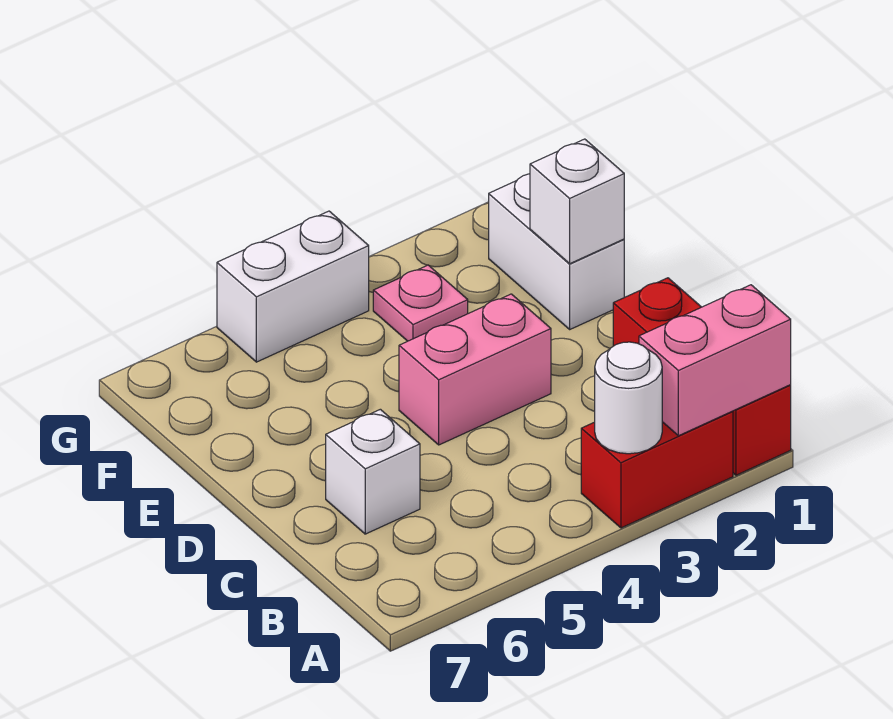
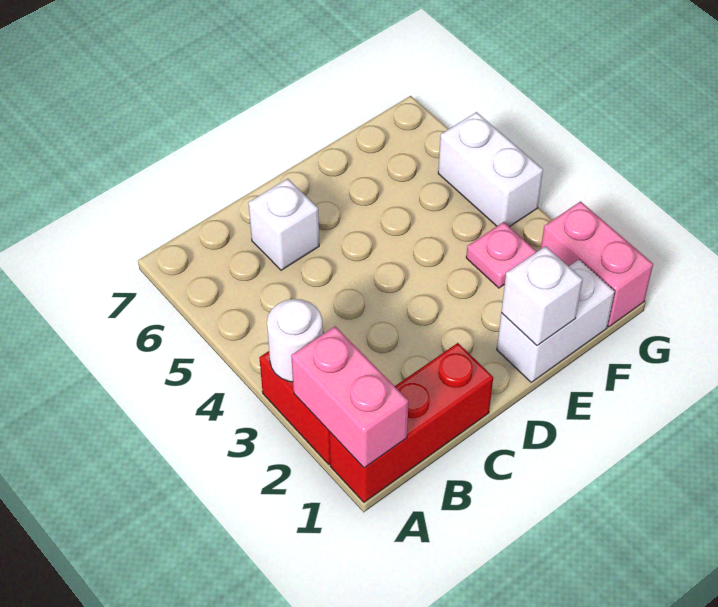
pink 1x2 brick [399,294,551,445] -> pink 1x2 brick moved to [541,202,653,327]

